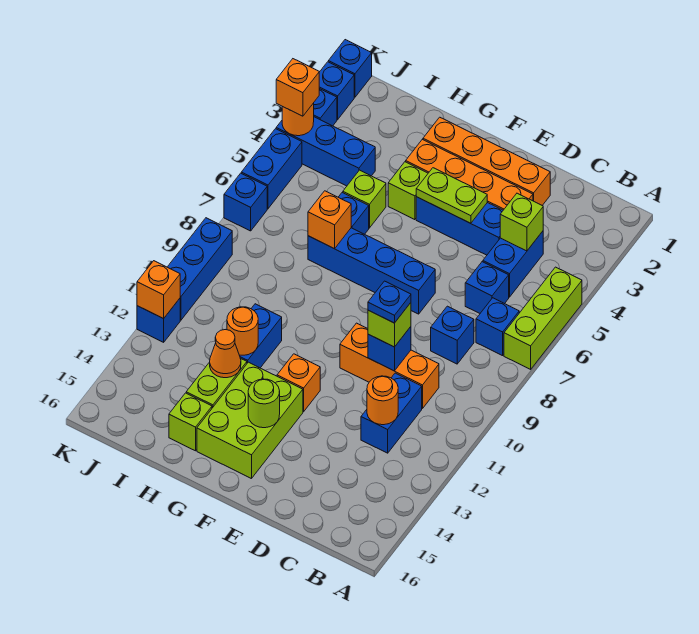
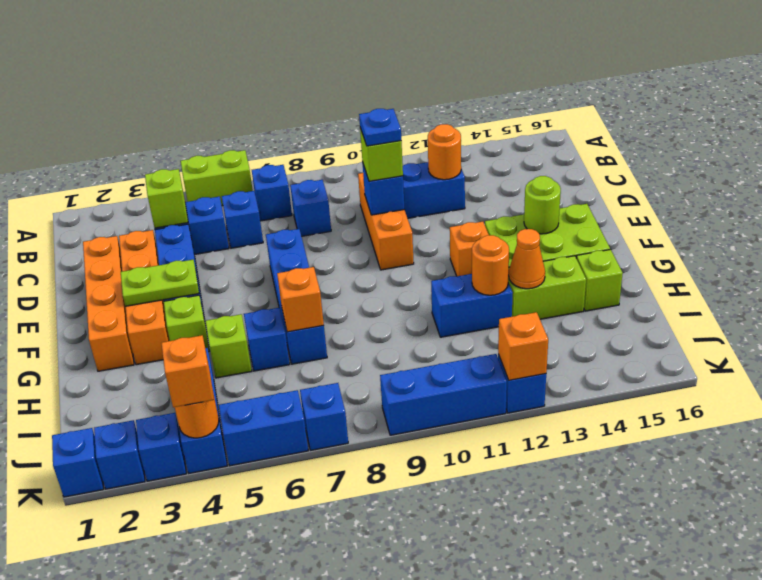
lime 1x3 brick [504,267,582,369] -> lime 1x2 brick [181,150,253,206]
lime 1x2 plate [416,168,487,223] -> lime 1x2 plate turned to [121,260,199,306]

